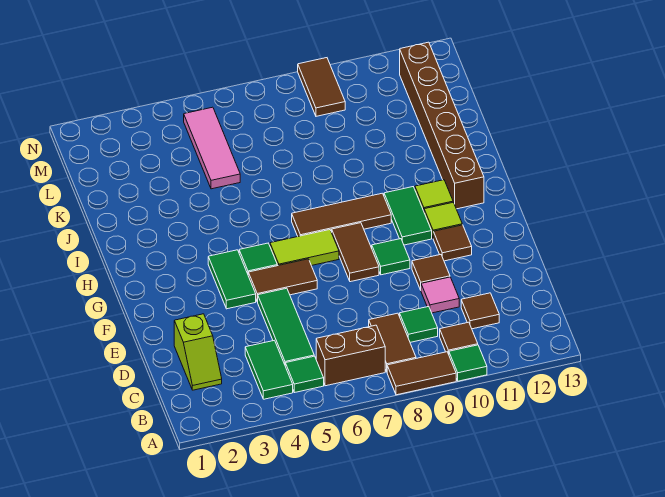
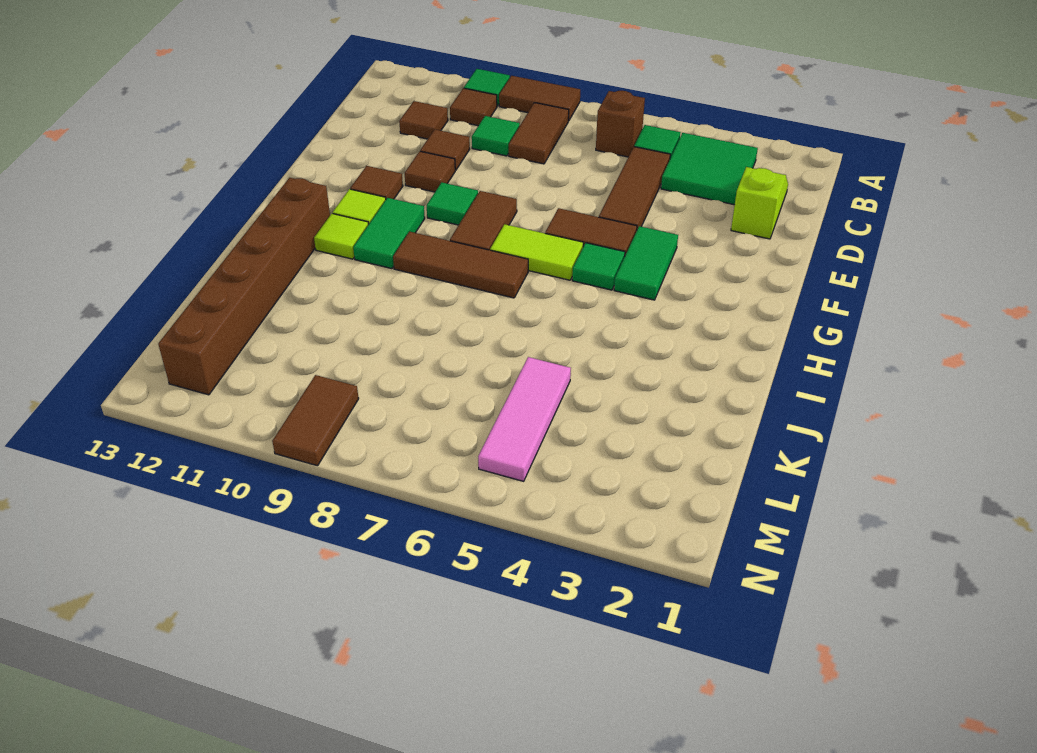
green 1x2 tile [245,340,293,399] -> green 2x2 tile [661,133,758,205]
brown 1x2 brick [316,325,385,386] -> brown 1x1 brick [596,91,645,157]
green 1x3 tile [258,288,314,364] -> brown 1x3 tile [599,147,670,229]
pink 1x1 tile [421,277,459,313] -> brown 1x1 tile [420,130,470,170]

